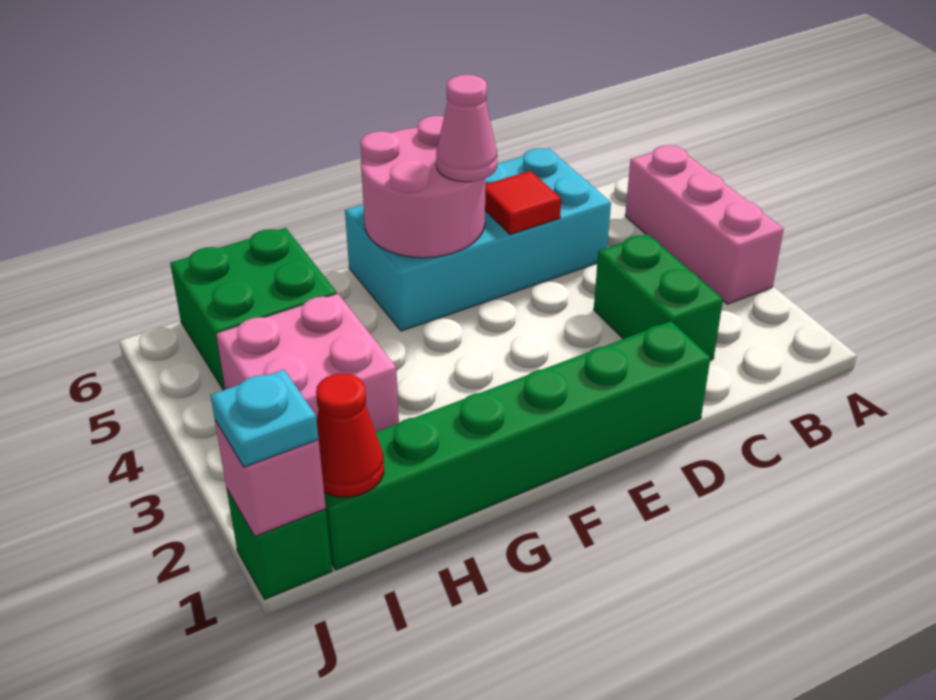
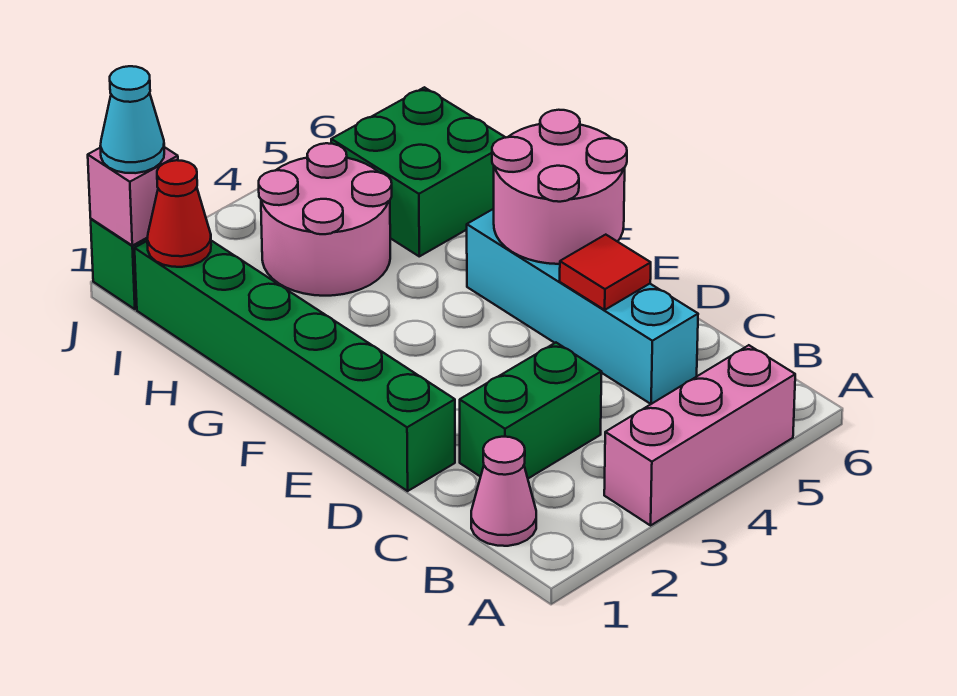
cyan 2x4 brick [345,148,611,331] -> cyan 1x4 brick [467,209,698,404]
pink 1x1 cone [436,75,497,182] -> pink 1x1 cone moved to [471,437,536,546]
pink 2x2 brick [216,294,399,432] -> pink 2x2 round brick [259,143,392,296]
cyan 1x1 plate [211,370,319,467] -> cyan 1x1 cone [100,66,164,173]

